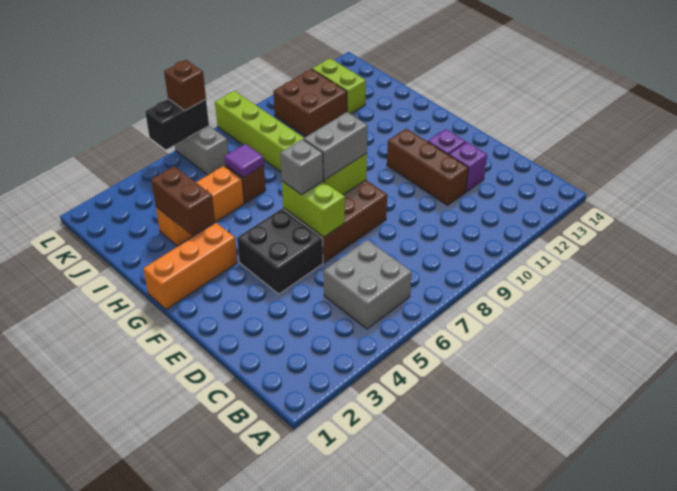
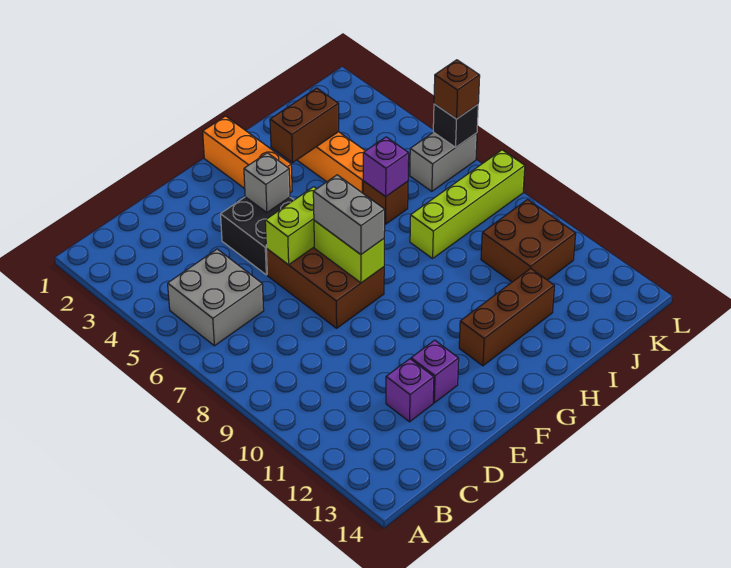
brown 1x3 brick [387,129,468,205] -> brown 1x3 brick moved to [459,268,554,366]
grey 1x1 brick [280,139,323,195] -> grey 1x1 brick moved to [244,153,290,213]
purple 1x1 tile [224,144,264,178] -> purple 1x1 brick [363,137,409,197]
lime 1x2 brick [312,58,366,114] -> none
black 1x2 brick [145,99,209,150] -> black 1x1 brick [433,104,478,147]

